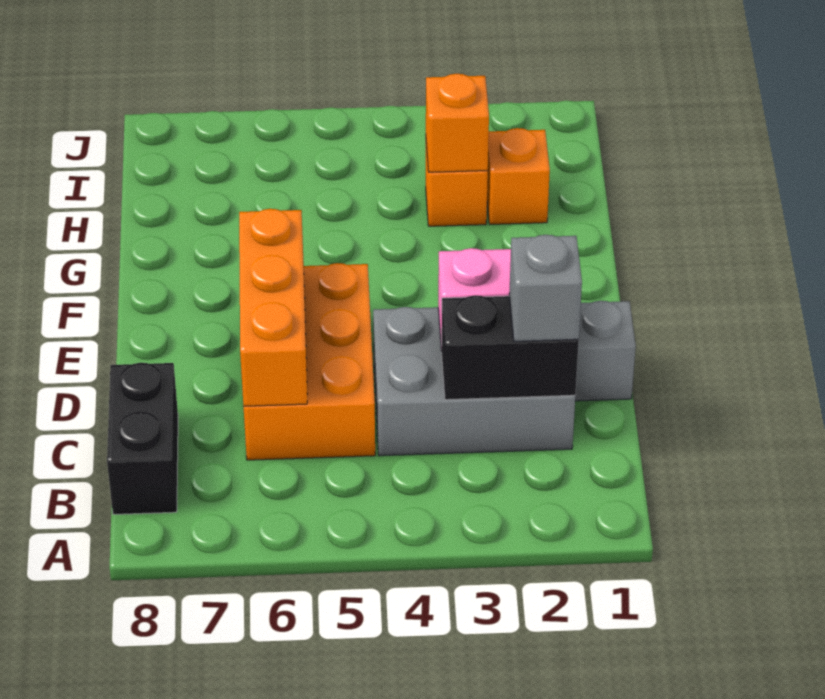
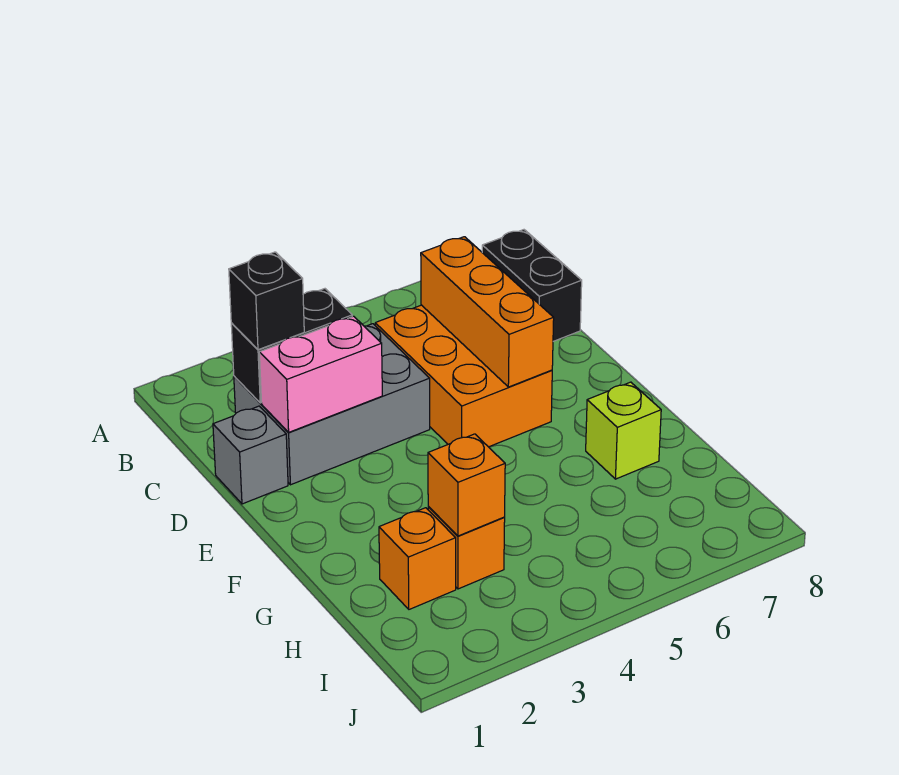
grey 1x1 brick [509,235,582,341] -> black 1x1 brick [229,252,304,350]
none -> lime 1x1 brick [586,382,661,479]

